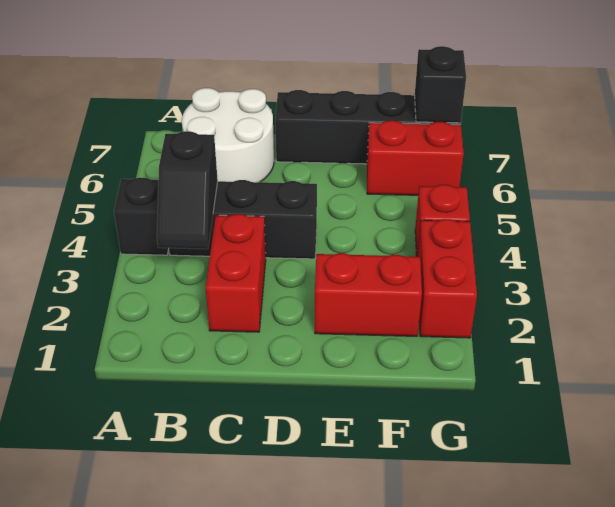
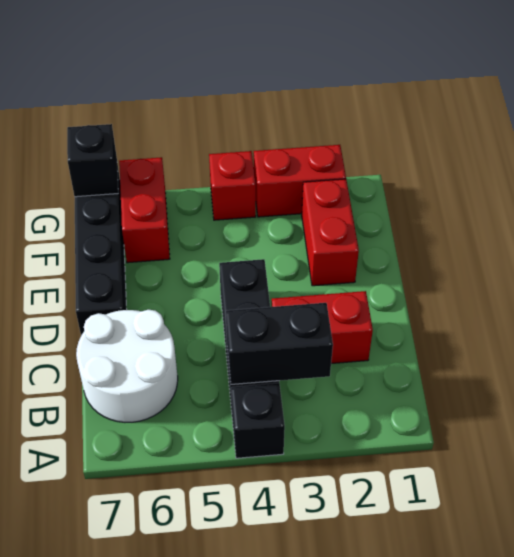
black 1x2 slope [157,131,218,249] -> black 1x2 brick [226,303,333,384]

